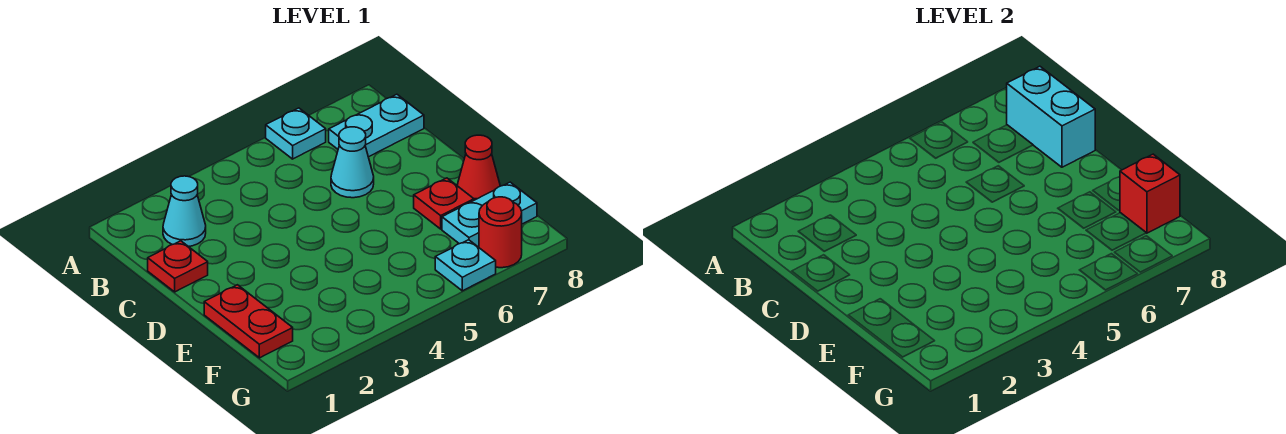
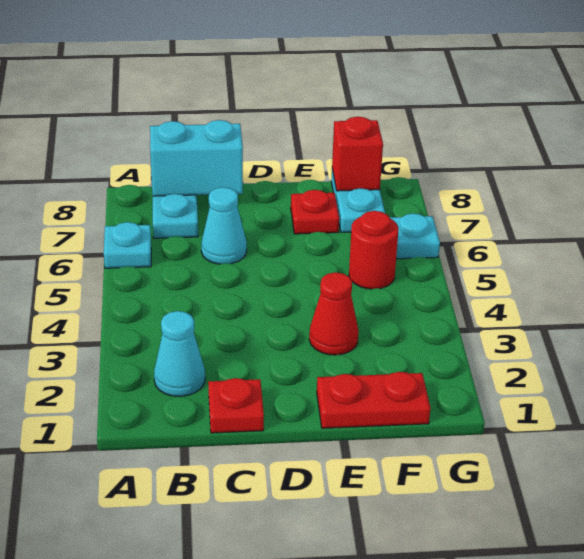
red 1x1 cone [457,135,500,200] -> red 1x1 cone moved to [309,273,358,355]
red 1x1 round brick [479,197,522,268] -> red 1x1 round brick moved to [349,211,398,289]

